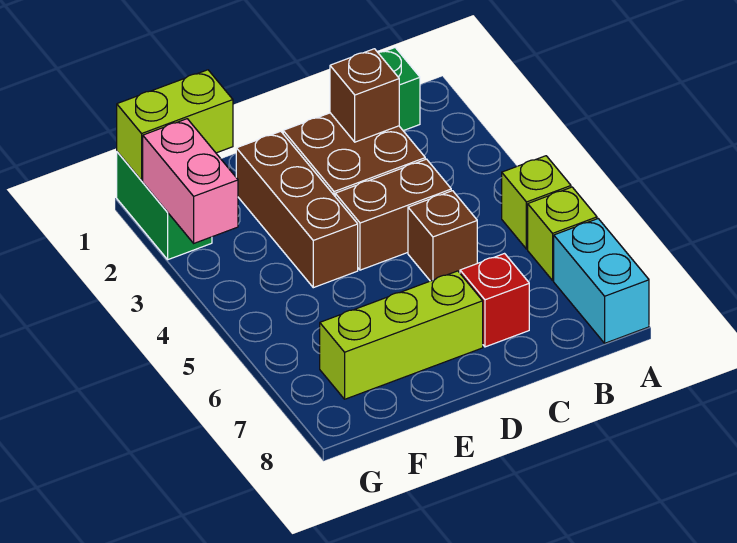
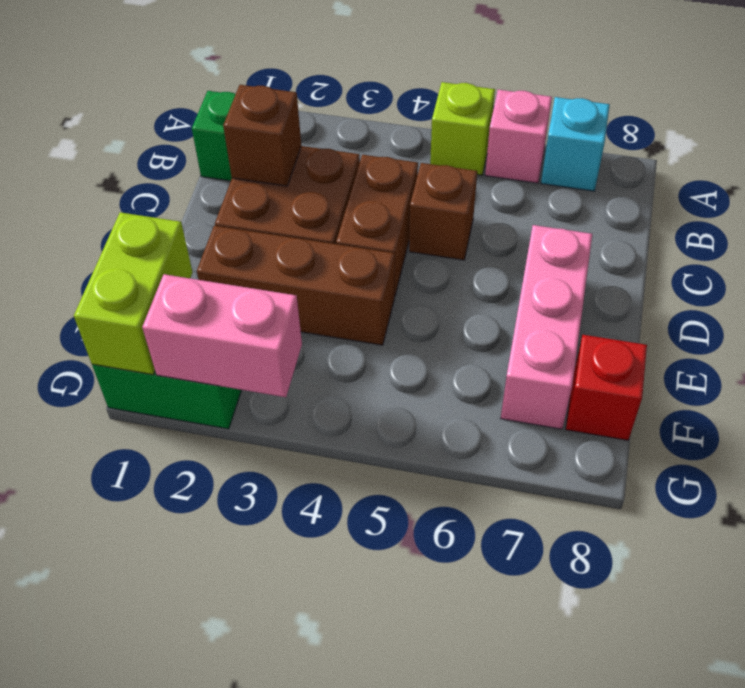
lime 1x1 brick [528,187,597,280] -> pink 1x1 brick [485,90,552,183]
cyan 1x2 brick [554,219,649,343] -> cyan 1x1 brick [541,97,610,191]
red 1x1 brick [460,254,529,347] -> red 1x1 brick moved to [566,335,647,440]
lime 1x3 brick [320,271,483,399] -> pink 1x3 brick [501,225,592,429]

